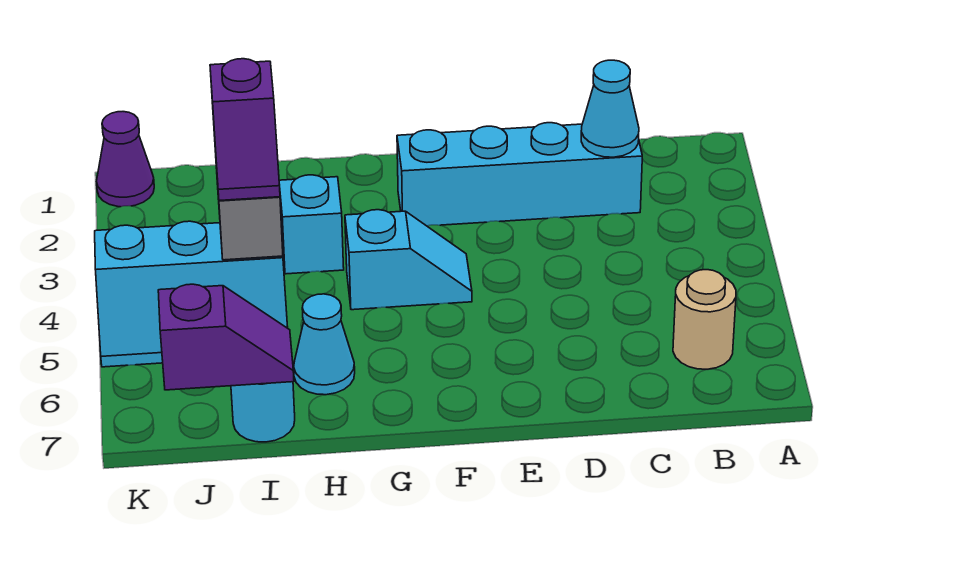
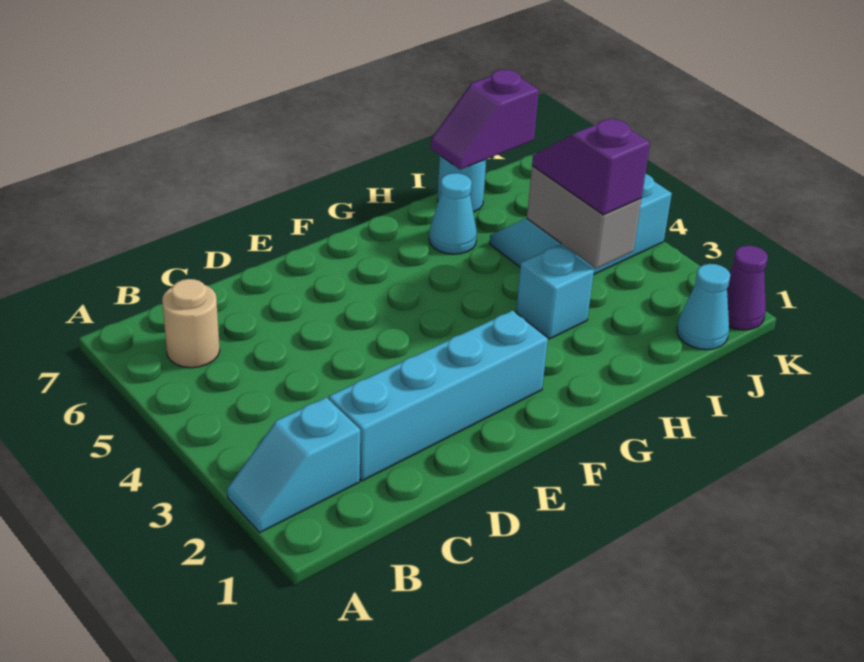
cyan 1x1 cone [581,60,639,157] -> cyan 1x1 cone moved to [677,264,730,350]
cyan 1x2 slope [345,210,472,310] -> cyan 1x2 slope moved to [227,397,360,532]

